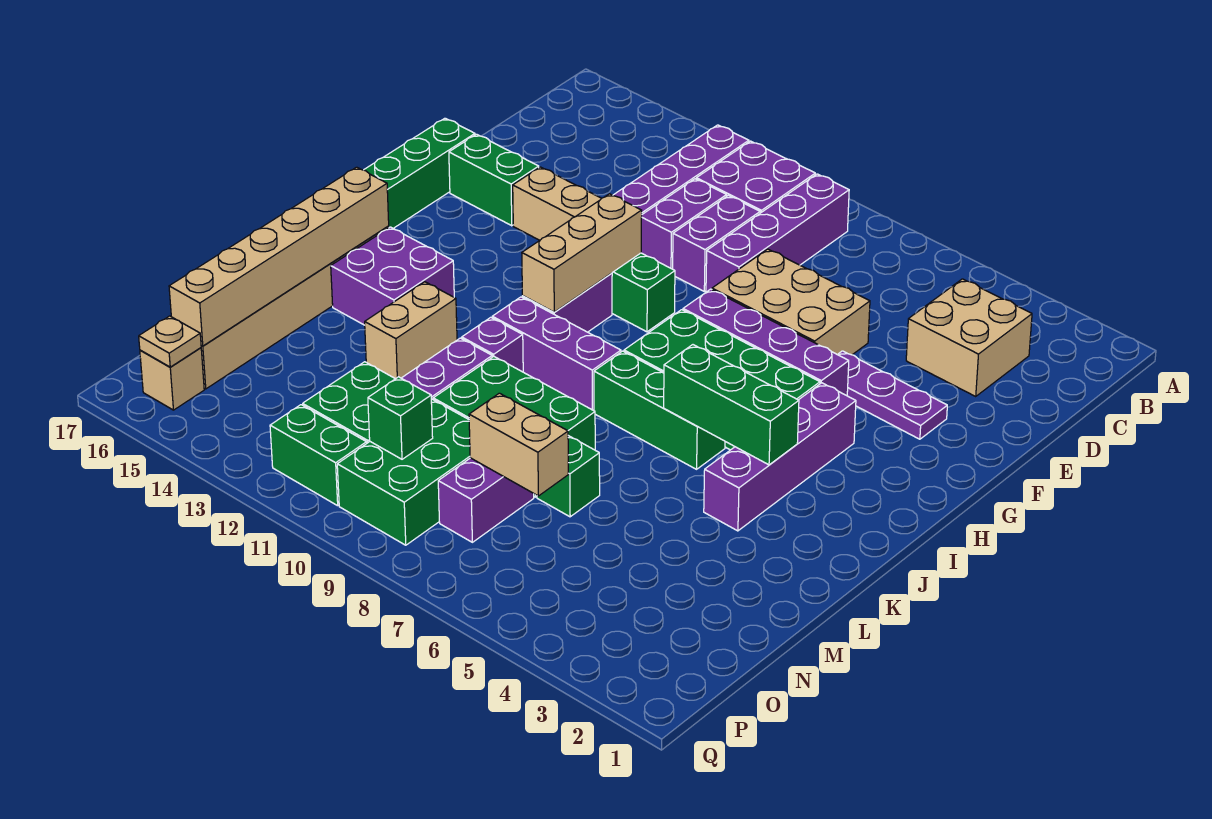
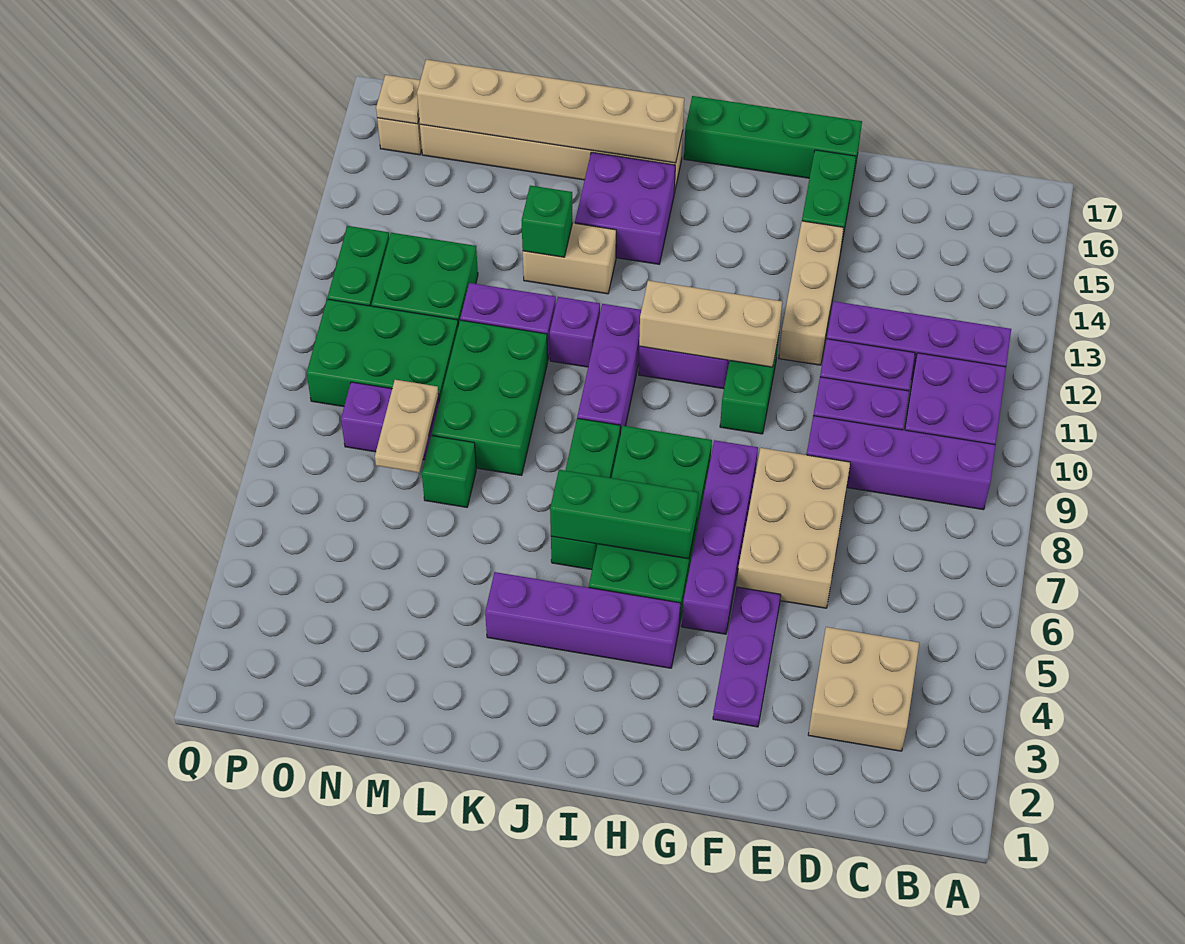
green 1x3 brick [664,345,799,465] -> green 1x3 brick turned to [550,470,698,559]
tan 1x2 brick [469,393,568,496] -> tan 1x2 plate [375,380,439,473]
green 1x1 brick [368,377,433,459] -> green 1x1 brick moved to [521,186,573,257]

